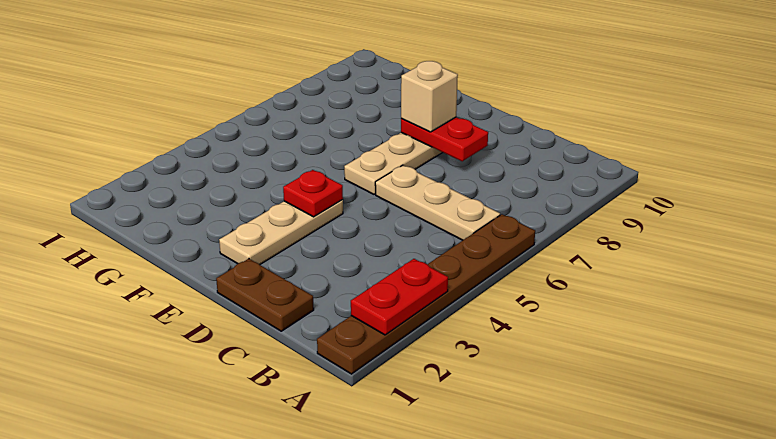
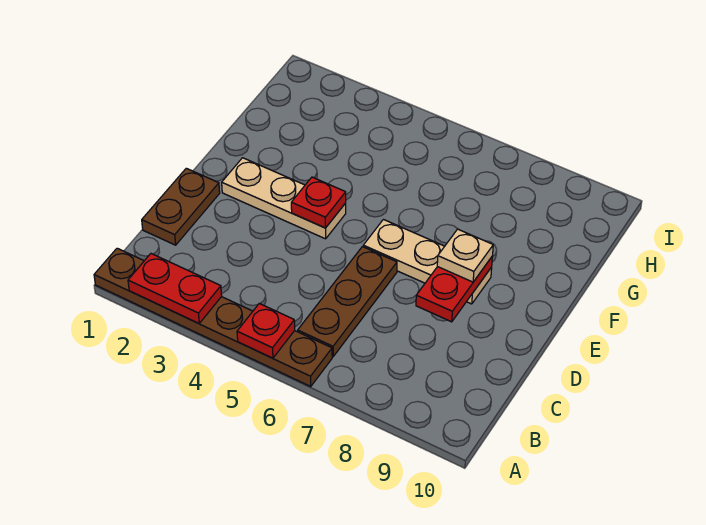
none -> red 1x1 plate [237,304,295,358]
tan 1x3 plate [375,165,500,240] -> brown 1x3 plate [298,247,397,357]
tan 1x1 brick [401,61,458,132] -> tan 1x1 plate [437,229,493,282]

